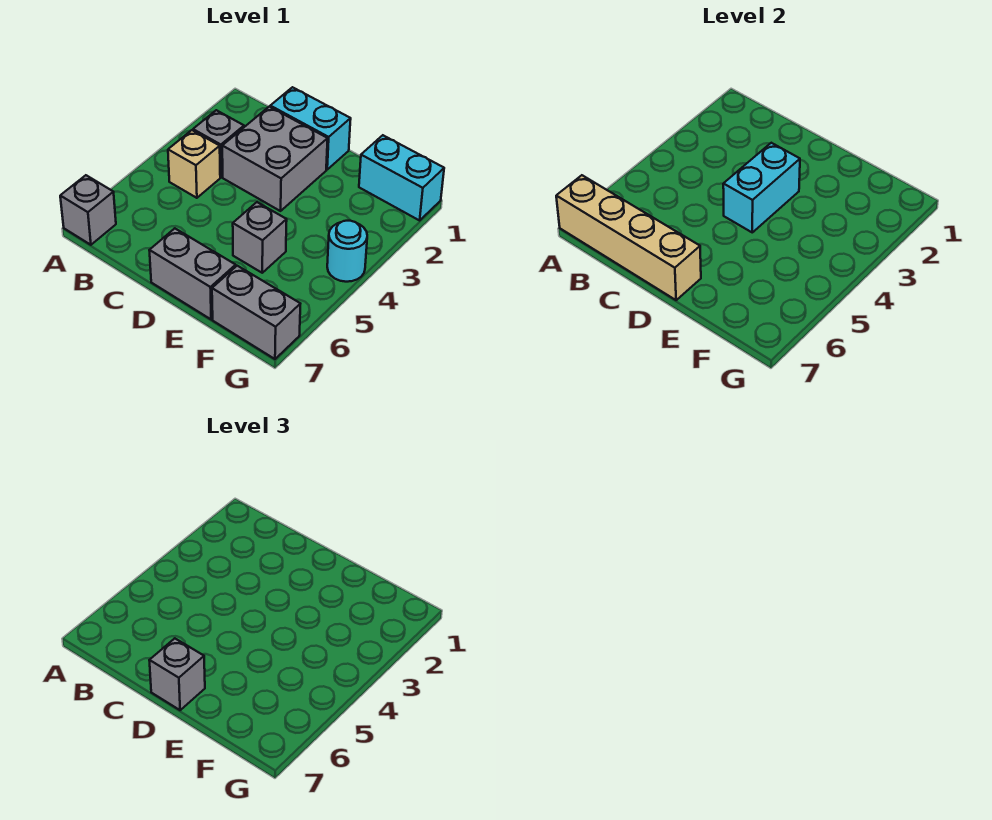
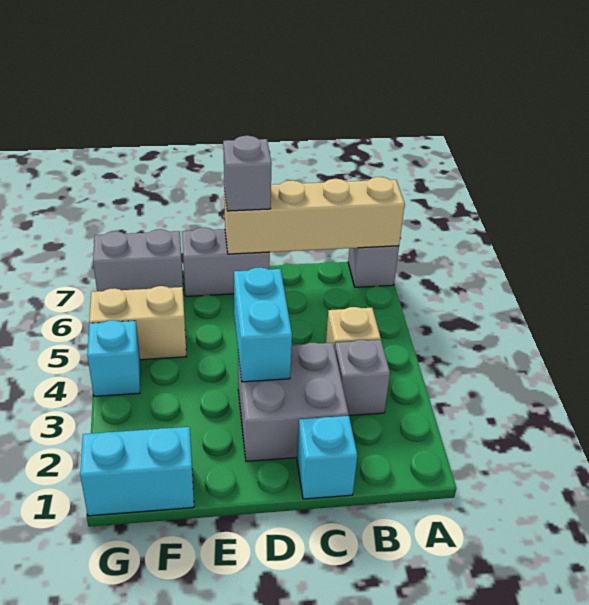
cyan 1x2 brick [270,87,351,169] -> cyan 1x1 brick [297,416,357,499]
grey 1x1 brick [233,202,287,273] -> none
none -> tan 1x2 brick [89,286,187,360]
cyan 1x1 round brick [327,221,367,282] -> cyan 1x1 brick [87,320,140,396]

